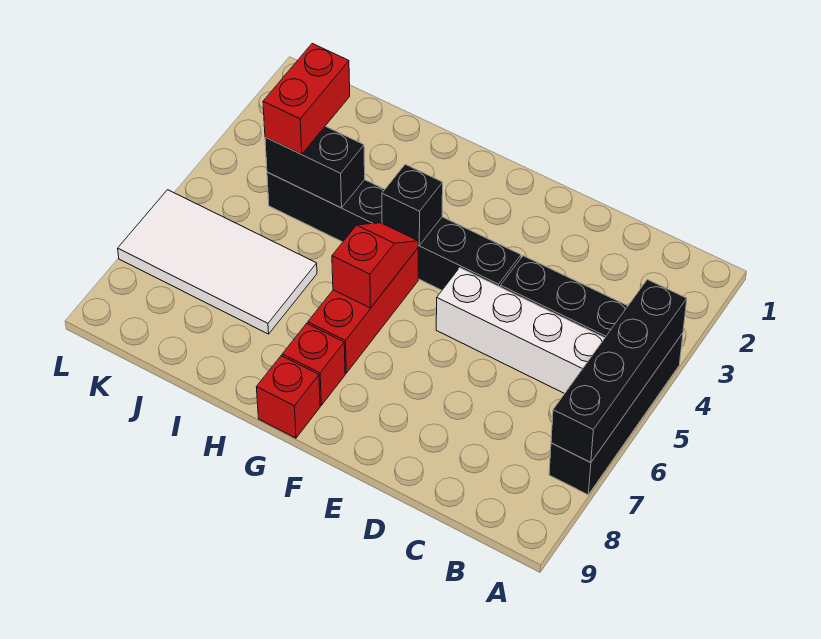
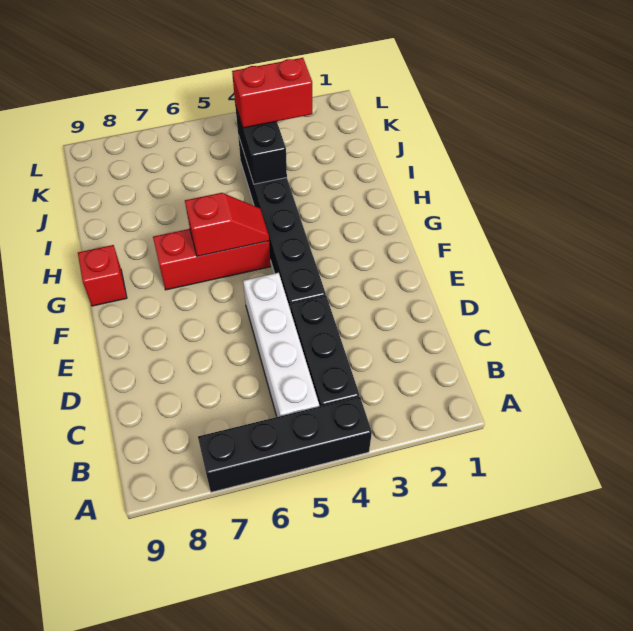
black 1x4 brick [551,280,687,463] -> none
black 1x1 brick [382,164,443,245] -> none
red 1x1 brick [282,324,345,405] -> none
white 2x4 tile [118,190,317,334] -> none

